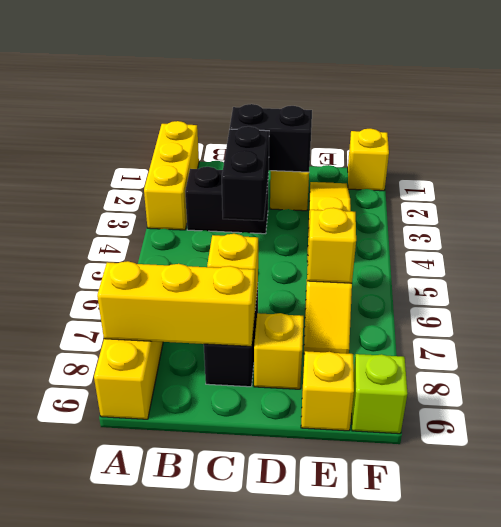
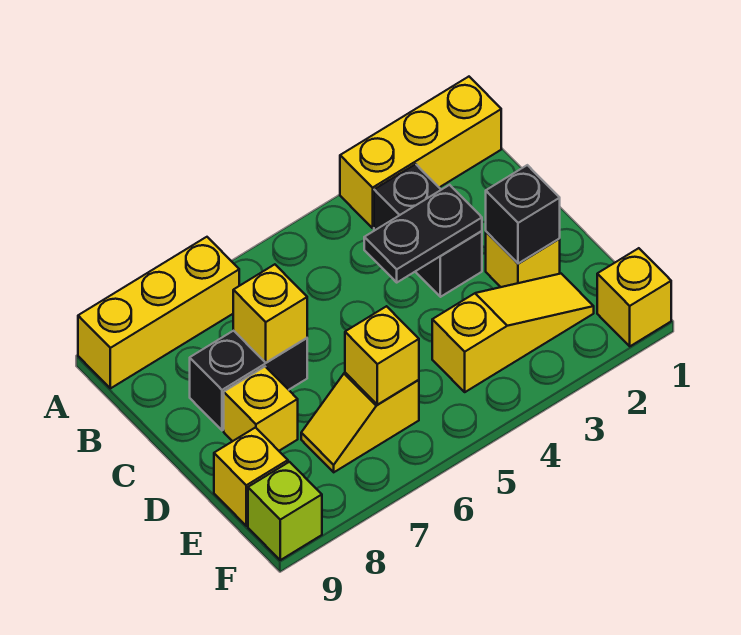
yellow 1x3 brick [97,261,255,346] -> none
black 1x2 brick [230,104,312,172] -> black 1x1 brick [486,165,560,263]
black 1x2 brick [222,126,269,221] -> black 1x2 plate [364,185,482,282]

